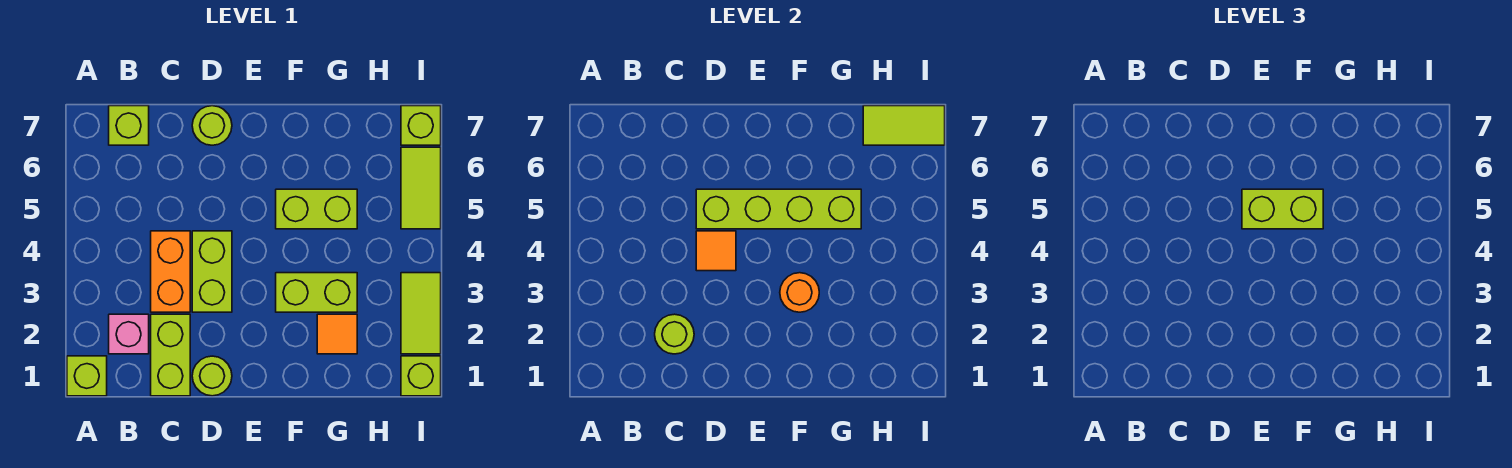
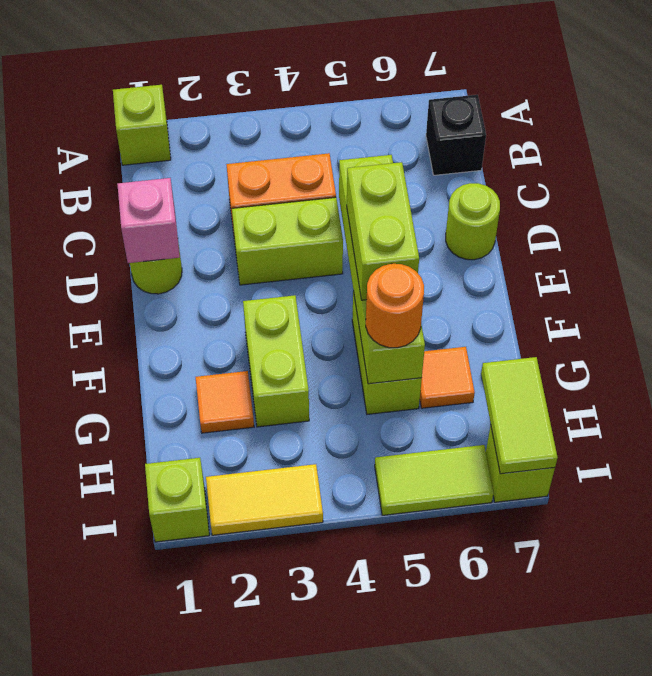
pink 1x1 brick [109,314,149,354] -> pink 1x1 brick moved to [117,178,180,263]
lime 1x1 brick [109,106,149,145] -> black 1x1 brick [426,95,486,175]
lime 1x2 brick [151,314,190,396] -> none
lime 1x1 round brick [655,314,694,354] -> none
orange 1x1 tile [696,231,736,271] -> orange 1x1 tile moved to [420,347,475,408]
orange 1x1 round brick [780,273,819,312] -> orange 1x1 round brick moved to [366,264,424,348]
lime 1x2 tile [401,273,441,354] -> yellow 1x2 tile [206,464,323,535]

